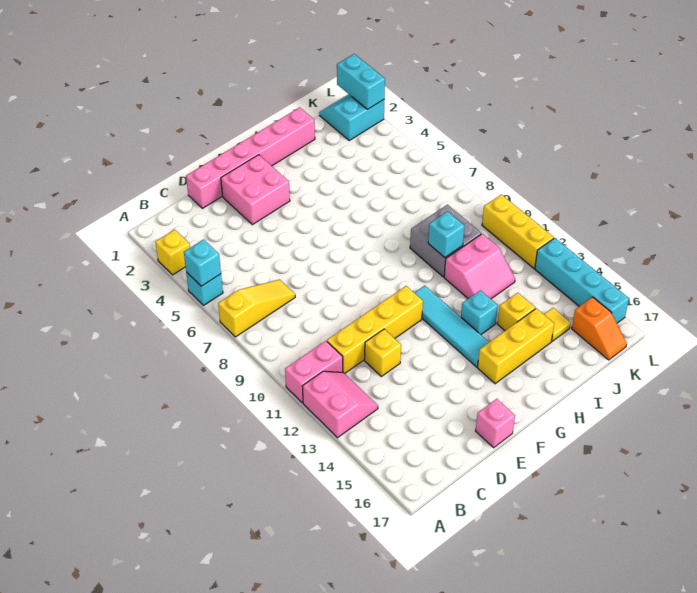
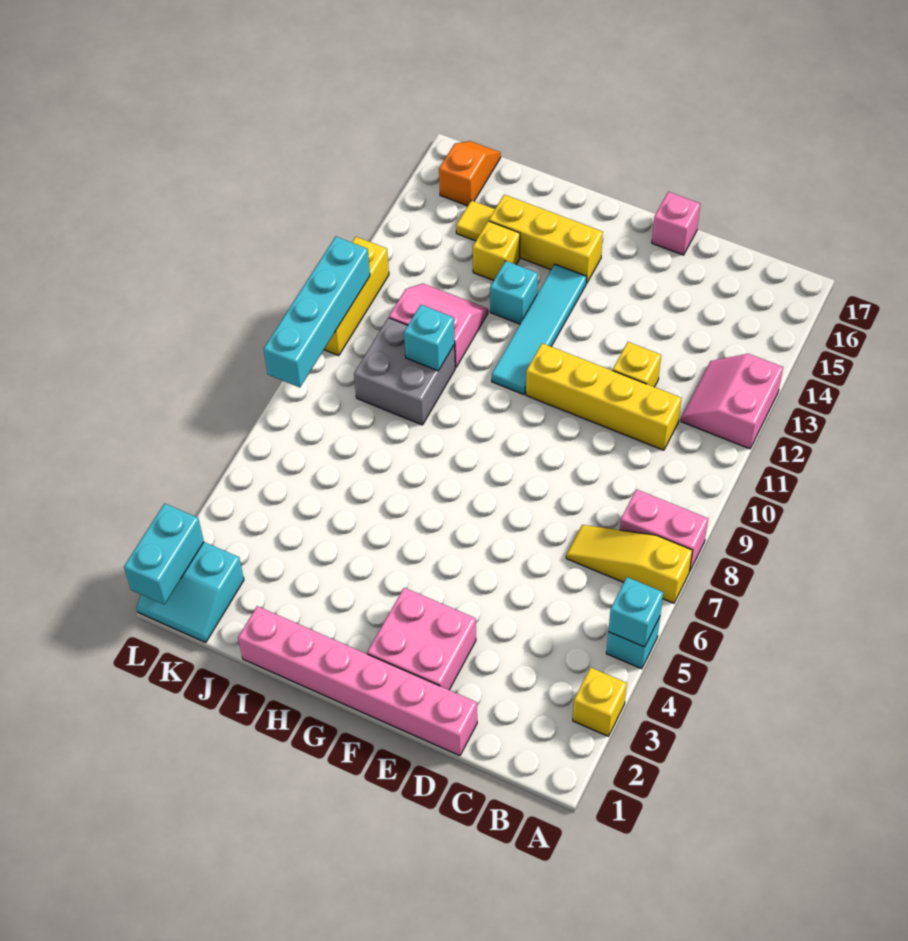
pink 1x2 brick [285,341,343,403] -> pink 1x2 brick moved to [620,489,708,570]
cyan 1x4 brick [535,238,629,323] -> cyan 1x4 brick moved to [264,237,370,388]

